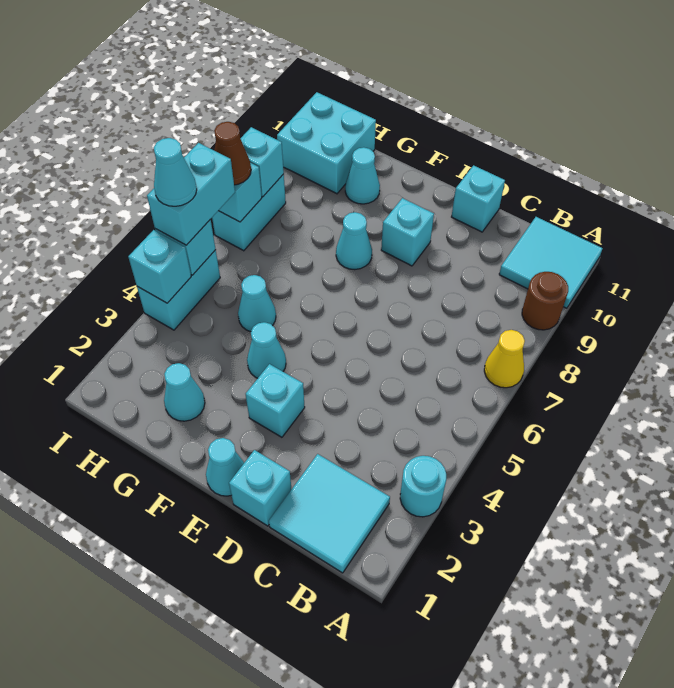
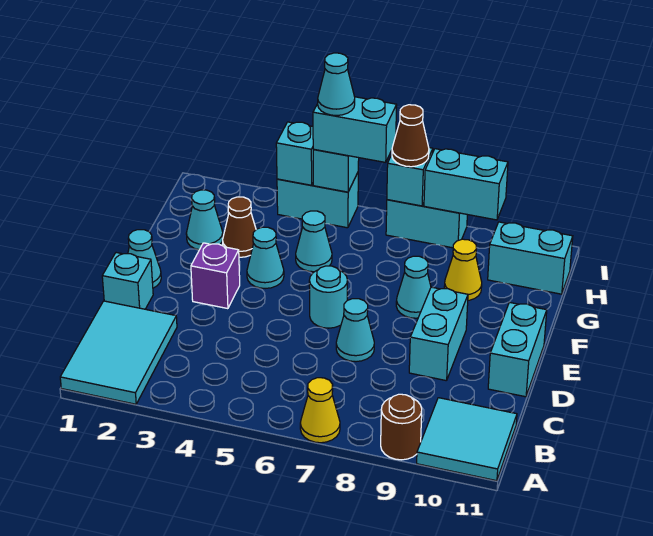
cyan 1x1 round brick [400,456,446,517] -> cyan 1x1 round brick moved to [309,266,348,328]
cyan 2x2 tile [269,454,390,573] -> cyan 2x3 tile [60,301,177,404]
cyan 1x1 brick [452,165,505,232] -> cyan 1x2 brick [488,302,547,397]
cyan 1x1 brick [246,364,305,437] -> purple 1x1 brick [191,243,240,309]
cyan 1x1 brick [381,198,434,266] -> cyan 1x2 brick [409,287,468,381]
none -> brown 1x1 cone [223,197,256,257]
none -> yellow 1x1 cone [444,239,482,300]
cyan 1x1 cone [345,147,380,204] -> cyan 1x1 cone moved to [336,299,374,362]
cyan 2x2 brick [277,92,376,194] -> cyan 1x2 brick [488,222,573,294]
cyan 1x1 brick [240,127,284,197] -> cyan 1x2 brick [424,149,508,220]

